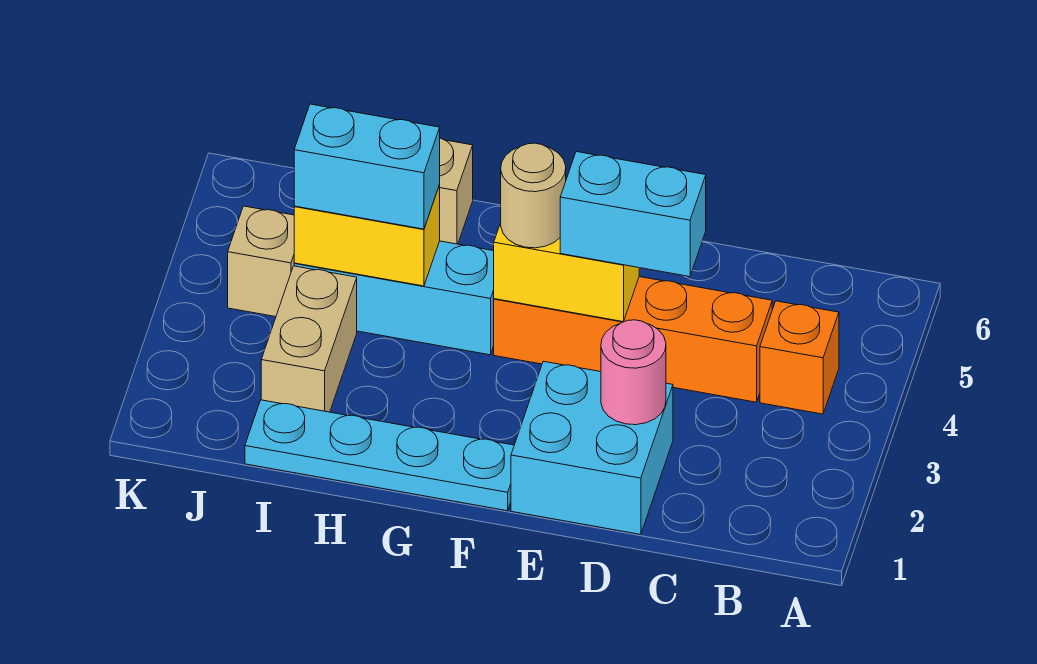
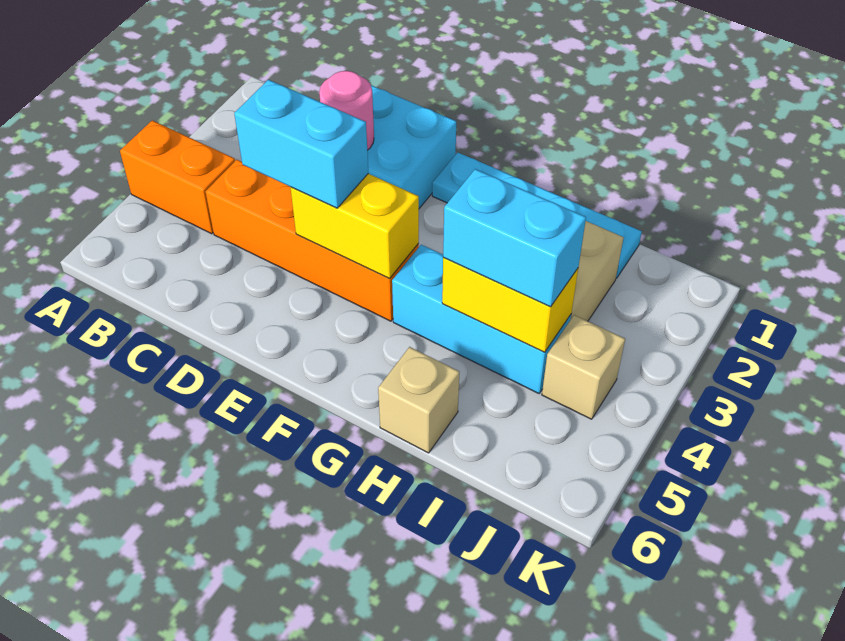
orange 1x1 brick [760,301,839,414] -> orange 1x2 brick [120,121,235,234]
tan 1x1 round brick [501,143,566,248] -> none

